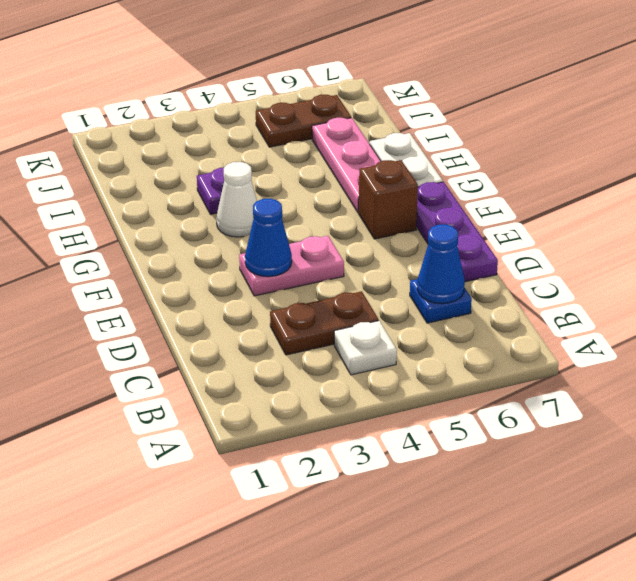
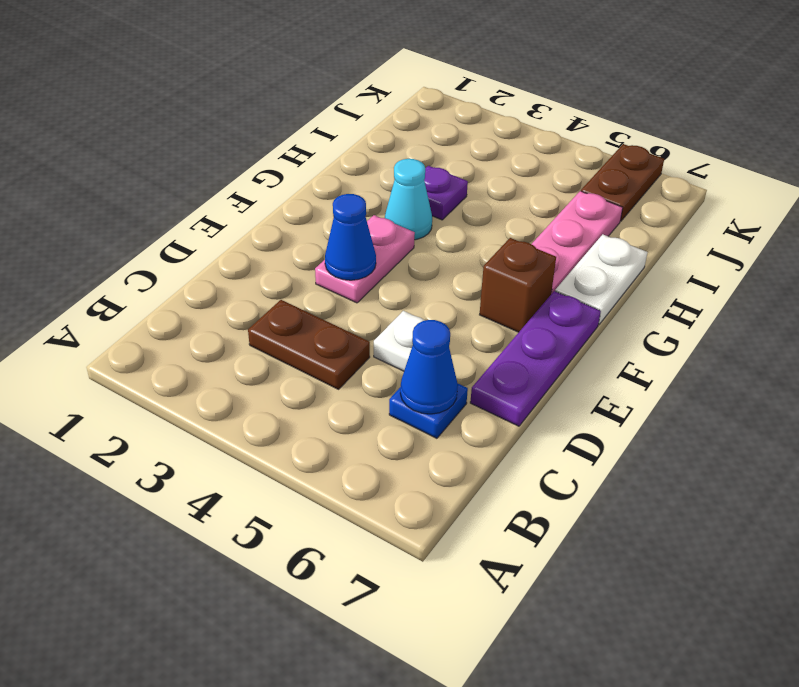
white 1x1 plate [334,321,397,375] -> white 1x1 plate moved to [374,311,425,371]
pink 1x2 plate [239,236,344,296] -> pink 1x2 plate turned to [315,215,415,303]
white 1x1 cone [216,162,257,237] -> cyan 1x1 cone [385,159,432,240]
brown 1x2 plate [256,95,351,147] -> brown 1x2 plate turned to [581,144,664,221]

